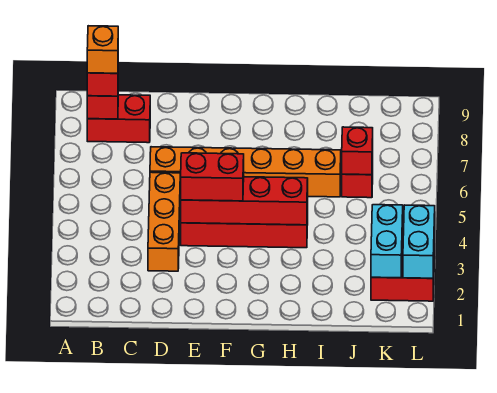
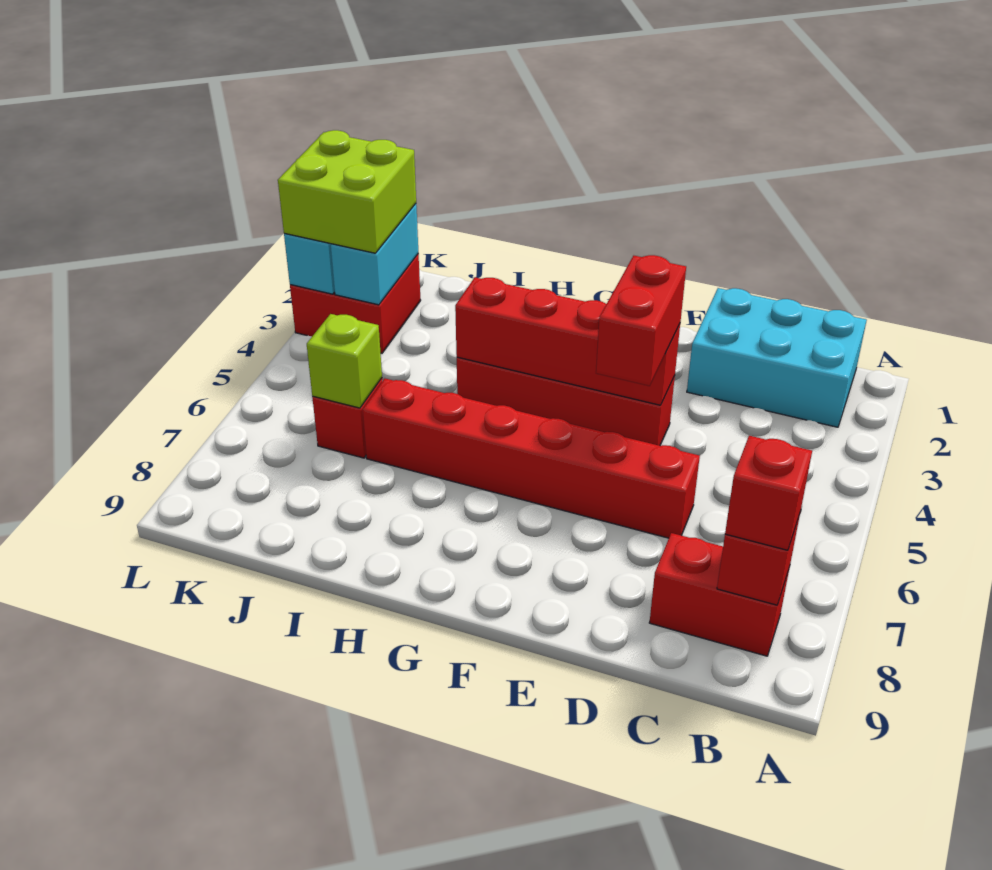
none -> cyan 2x3 brick [687,288,867,427]
orange 1x1 brick [87,26,118,73] -> none
orange 1x3 brick [148,172,180,271] -> none
orange 1x6 brick [150,147,341,197] -> red 1x6 brick [363,379,700,538]
red 1x2 brick [180,153,244,201] -> red 1x2 brick turned to [596,255,686,386]
red 1x1 brick [342,127,373,175] -> lime 1x1 brick [307,314,382,408]
none -> lime 2x2 brick [278,130,416,253]

